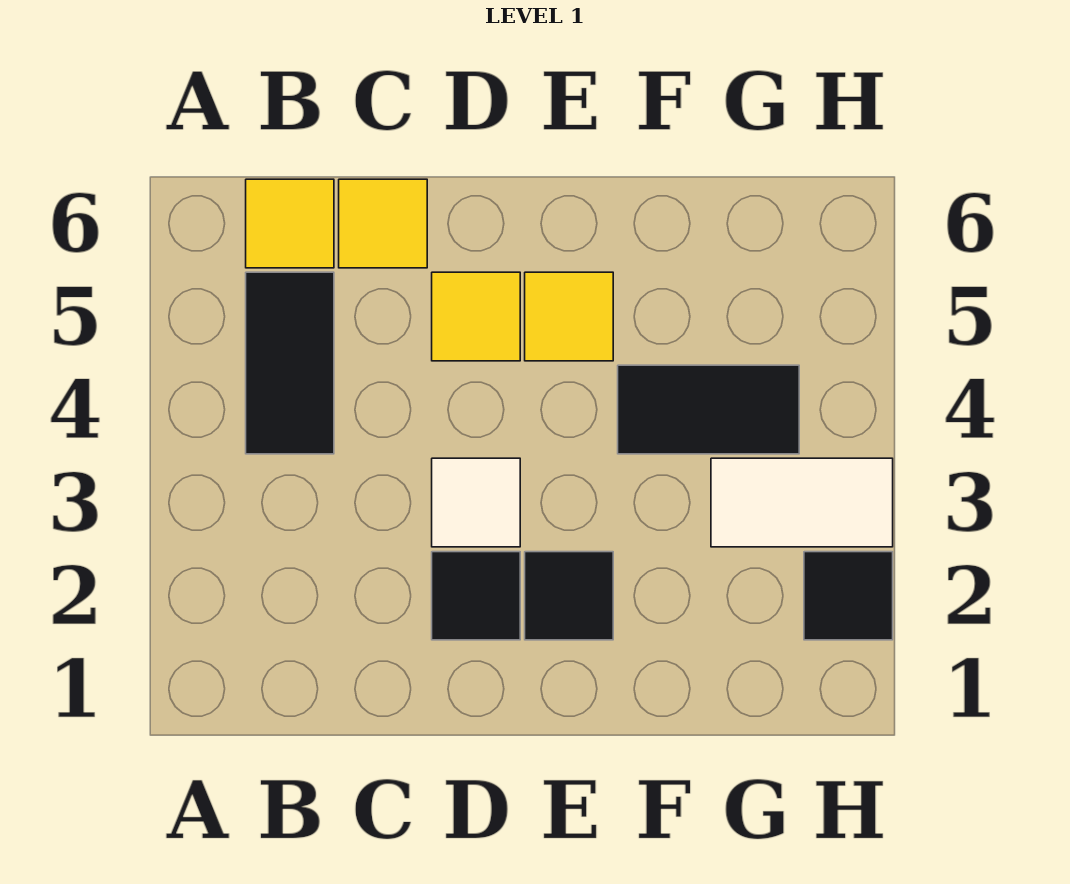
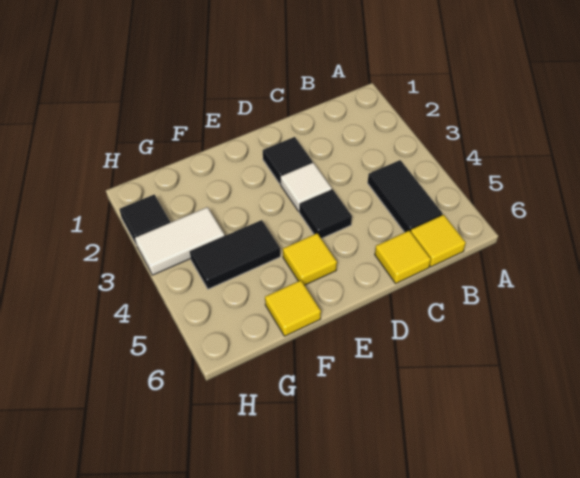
yellow 1x1 tile [432,272,520,361] -> yellow 1x1 tile moved to [265,280,321,336]
black 1x1 tile [525,552,613,640] -> black 1x1 tile moved to [299,189,352,238]

